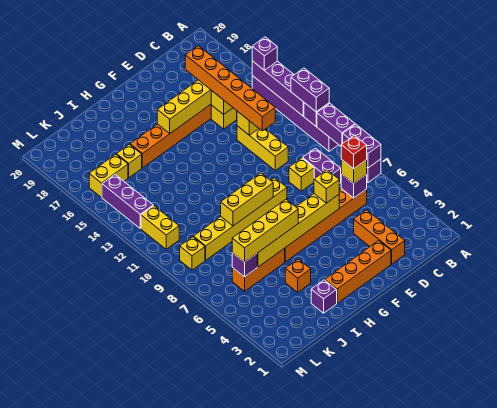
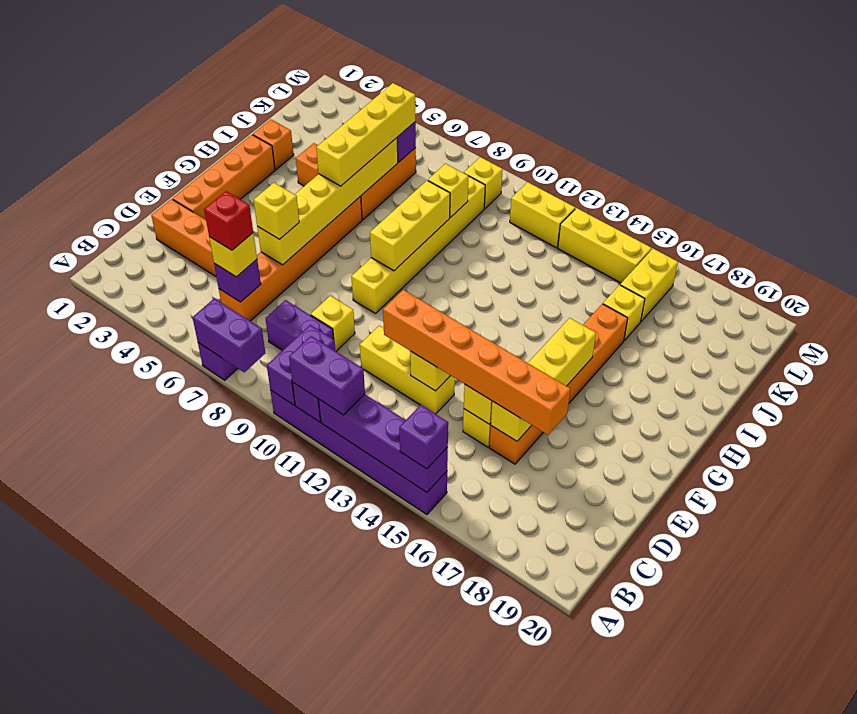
purple 1x2 brick [317,103,355,146] -> purple 1x2 brick turned to [267,325,335,405]
purple 1x1 brick [311,280,337,313] -> orange 1x1 brick [253,119,294,170]
none -> yellow 1x1 brick [428,164,468,217]
purple 1x3 brick [102,175,153,228] -> yellow 1x3 brick [558,208,652,283]

